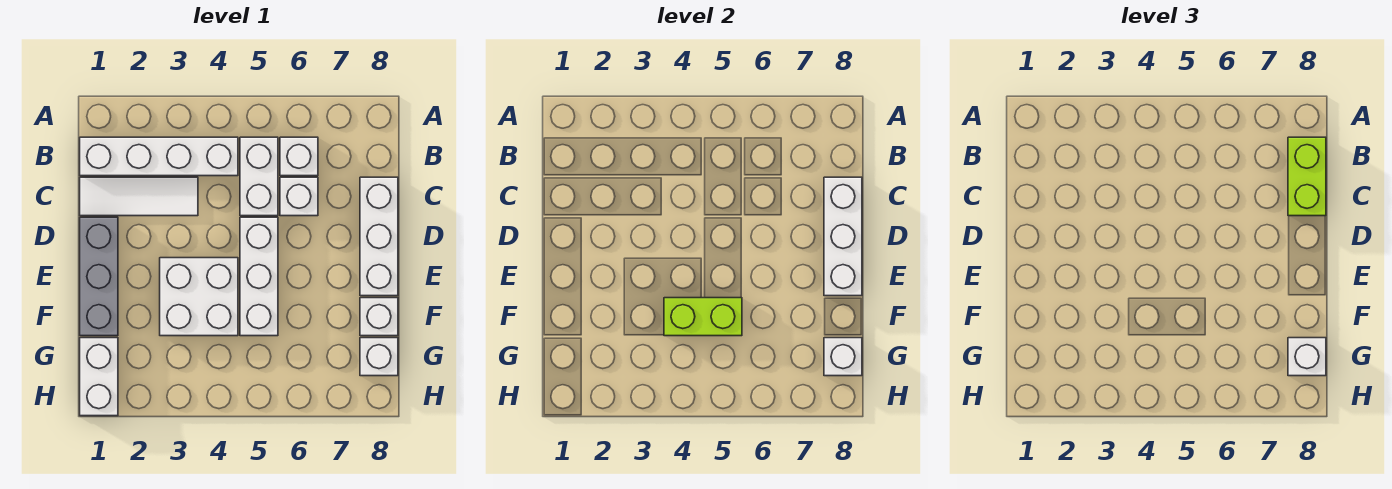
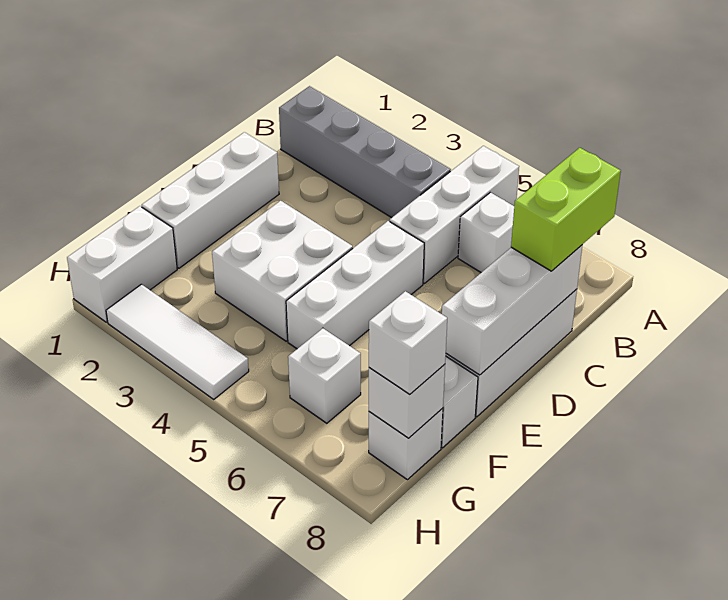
white 1x4 brick [80,137,238,176] -> grey 1x4 brick [279,86,451,218]
white 1x2 brick [240,137,278,216] -> white 1x3 brick [390,146,519,283]
white 1x3 tile [80,177,198,216] -> white 1x3 tile moved to [106,284,249,399]
white 1x1 brick [280,177,318,216] -> white 1x1 brick moved to [288,328,361,423]
grey 1x3 brick [80,217,118,336] -> white 1x3 brick [142,132,279,268]
lime 1x2 brick [664,298,742,336] -> none

